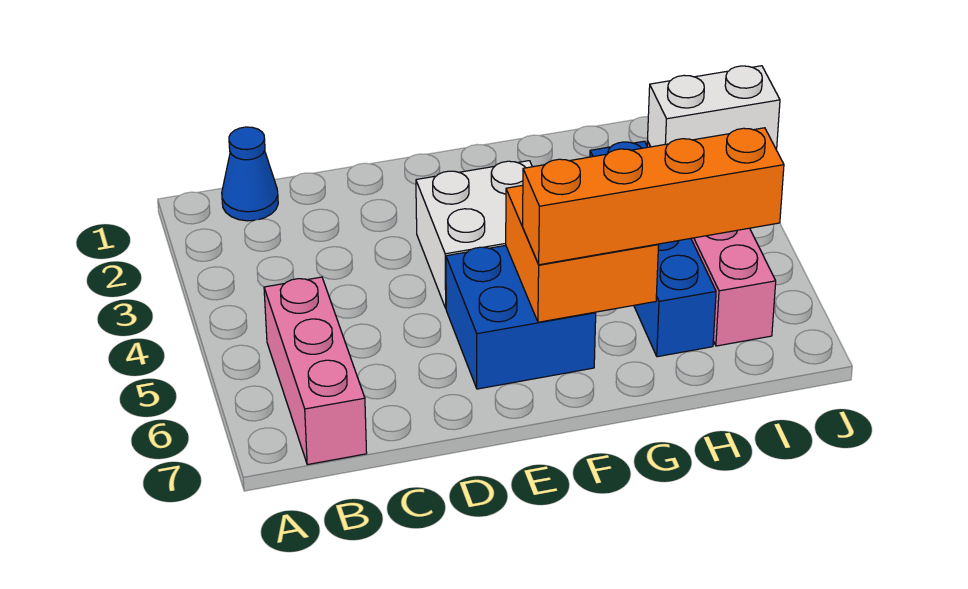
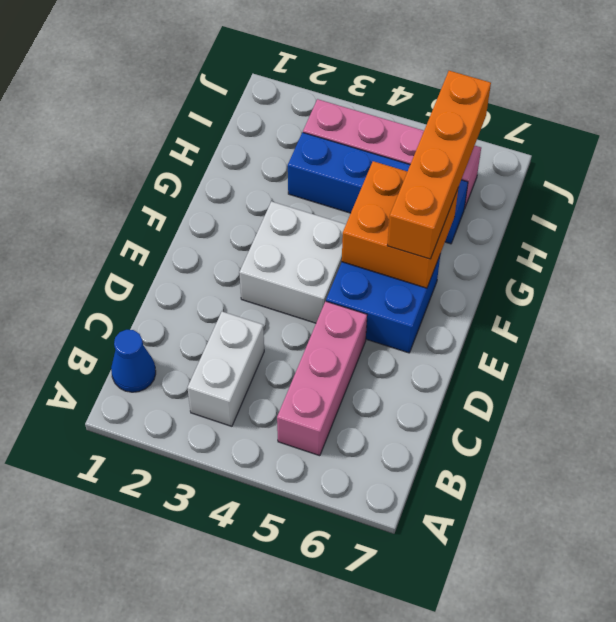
pink 1x3 brick [264,277,367,465] -> pink 1x3 brick turned to [277,301,367,456]
white 1x2 brick [648,66,780,150] -> white 1x2 brick moved to [187,312,264,426]

